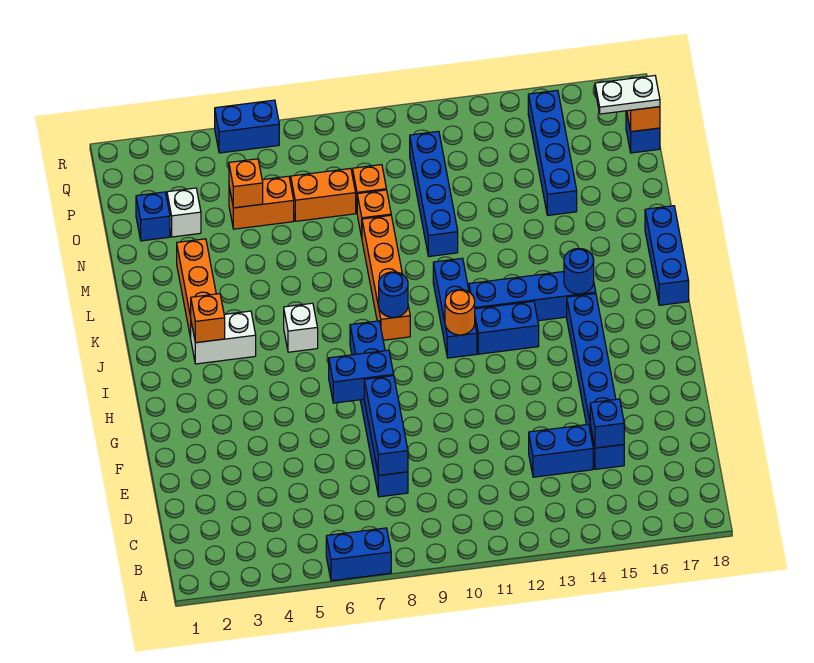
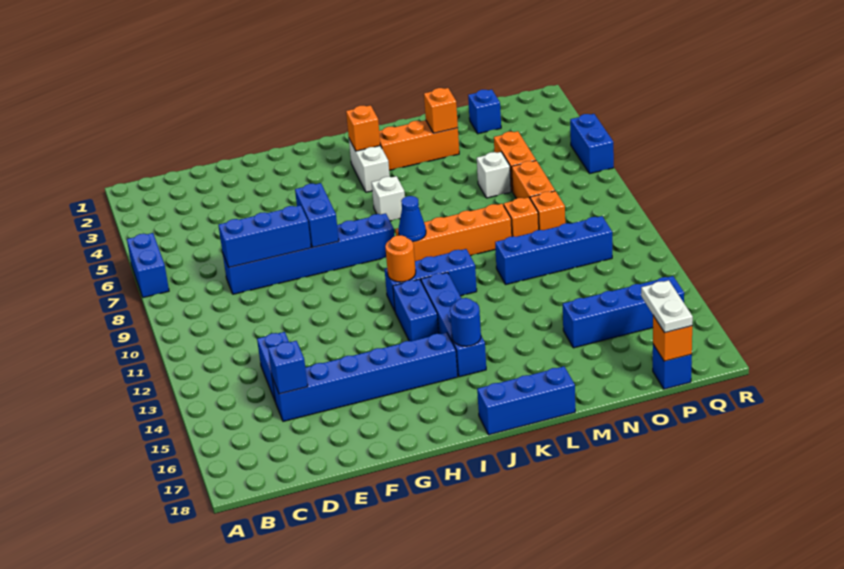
blue 1x1 round brick [379,272,408,317] -> blue 1x1 cone [398,196,426,242]
white 1x1 brick [167,188,201,237] -> white 1x1 brick moved to [477,152,511,198]
orange 1x1 brick [229,159,263,208] -> orange 1x1 brick moved to [424,88,458,133]

